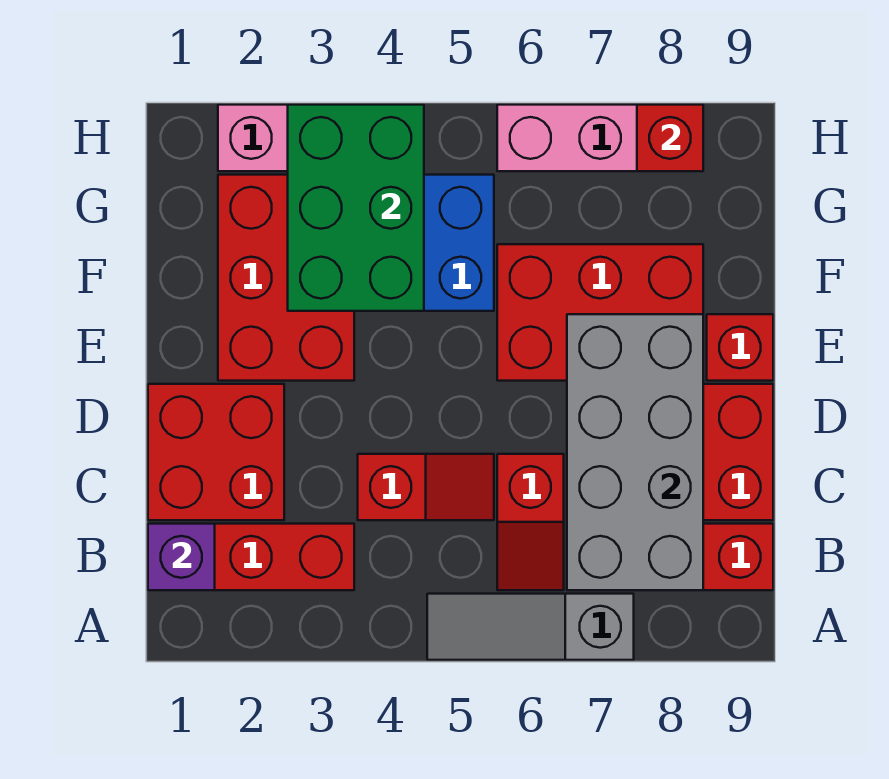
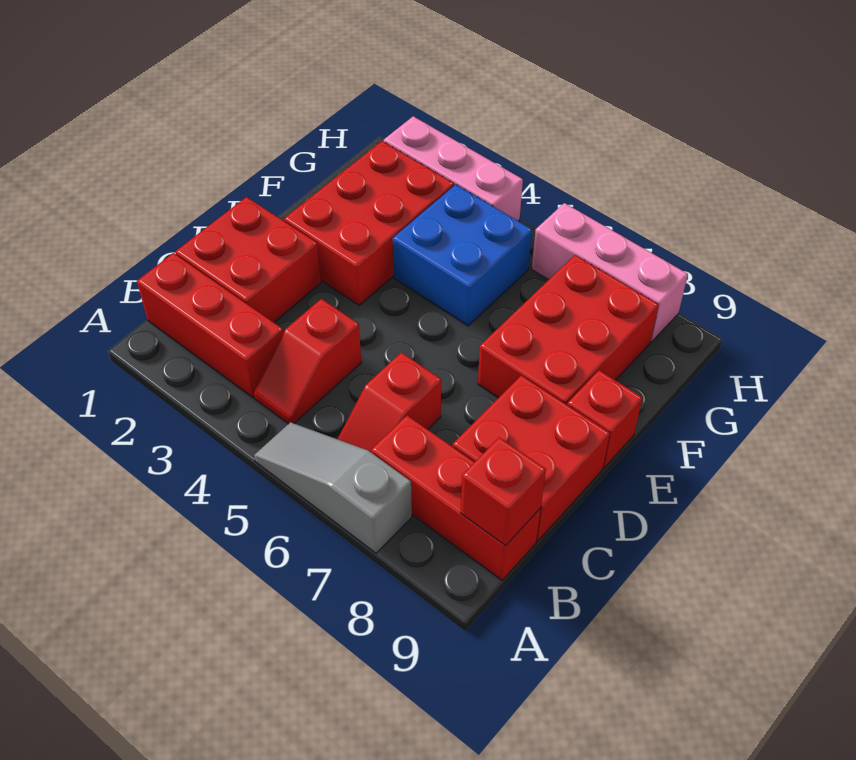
purple 1x1 brick [148,524,215,590] -> none
grey 2x4 brick [567,314,703,590] -> none
red 1x2 slope [358,454,494,520] -> red 1x2 slope turned to [254,299,361,424]
red 2x3 brick [497,244,703,381] -> red 2x3 brick turned to [478,255,659,405]
green 2x3 brick [288,105,424,311] -> none
red 1x1 brick [637,105,703,171] -> red 1x1 brick moved to [461,437,546,546]

